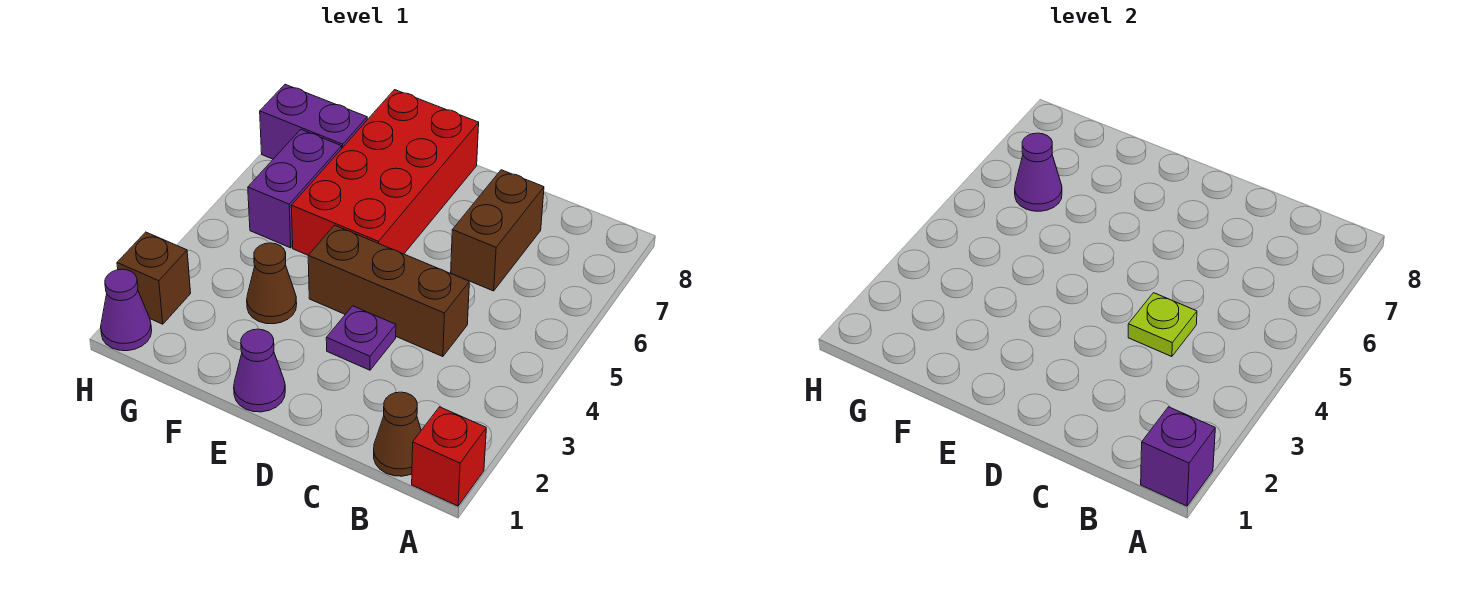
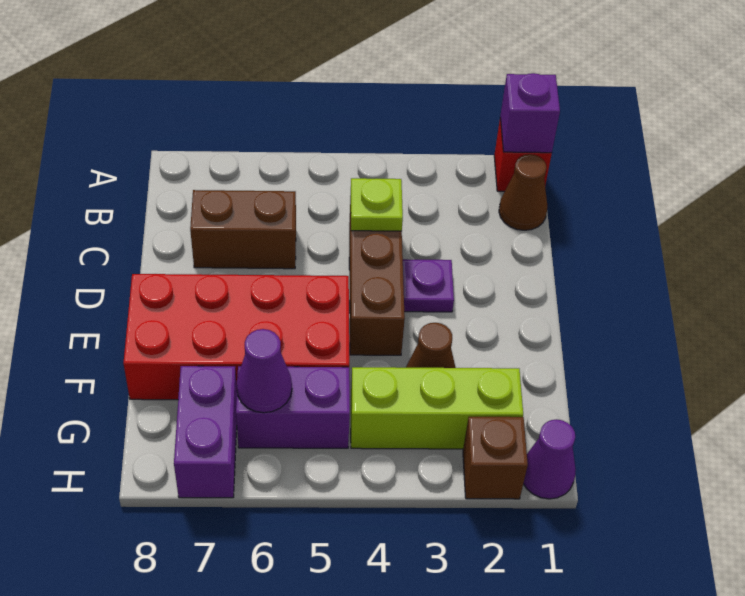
purple 1x1 cone [234,329,285,412] -> none
none -> lime 1x3 brick [351,367,523,449]

